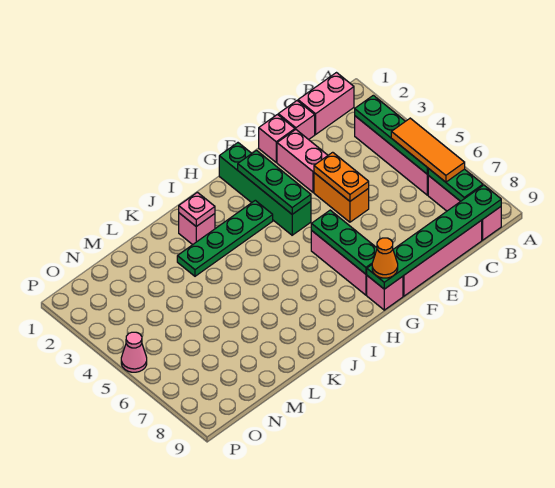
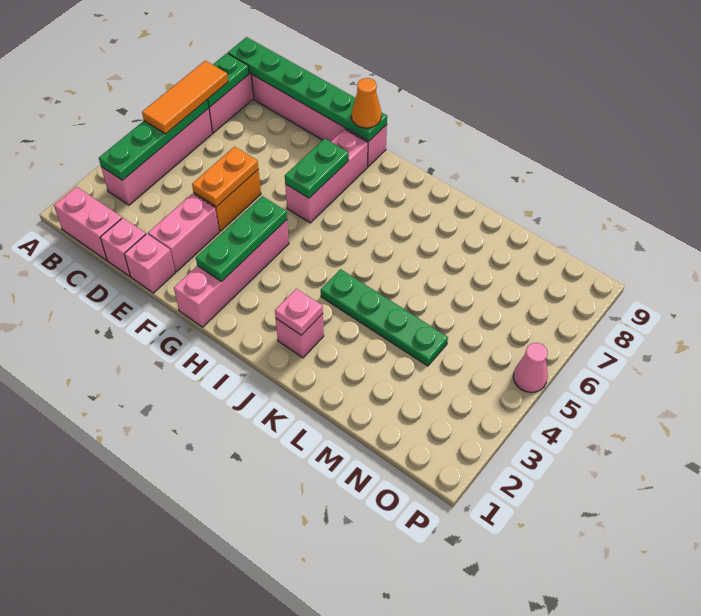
green 1x4 brick [219,143,311,235] -> pink 1x4 brick [174,220,289,327]
green 1x3 plate [311,210,377,274] -> green 1x2 plate [285,139,349,198]
green 1x4 plate [177,200,273,276] -> green 1x4 plate moved to [321,269,448,366]

